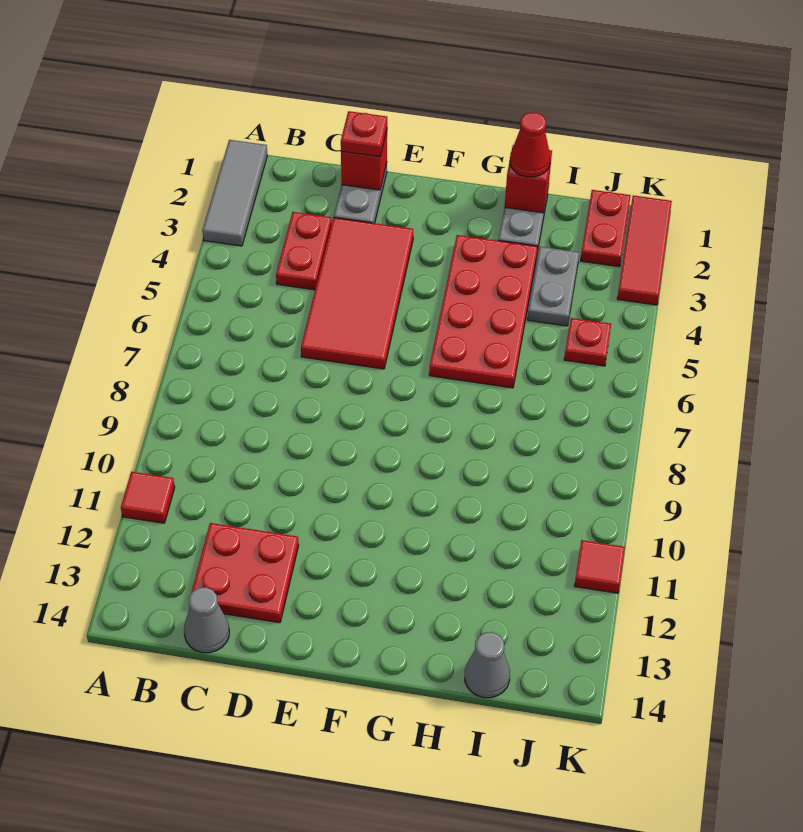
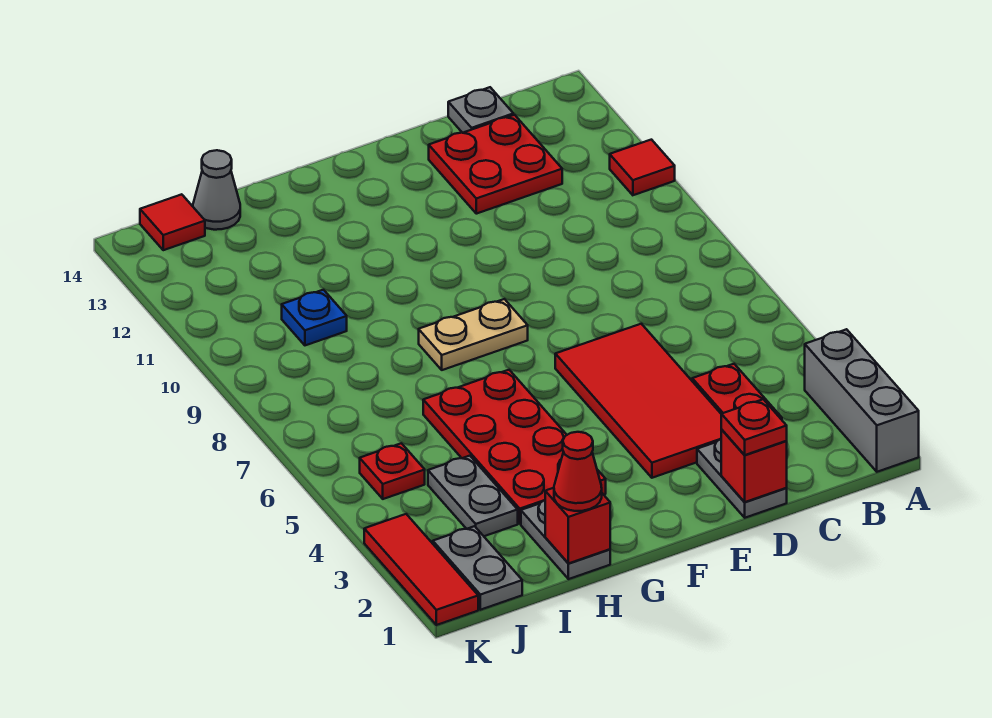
grey 1x3 tile [202,140,267,246] -> grey 1x3 brick [805,329,919,472]
grey 1x1 cone [184,587,229,653] -> grey 1x1 plate [448,87,513,133]
none -> tan 1x2 plate [419,299,528,370]
none -> blue 1x1 plate [282,290,347,345]
red 1x2 plate [581,190,631,267] -> grey 1x2 plate [433,526,522,610]
red 1x1 tile [575,540,625,593] -> red 1x1 tile moved to [140,194,205,250]

